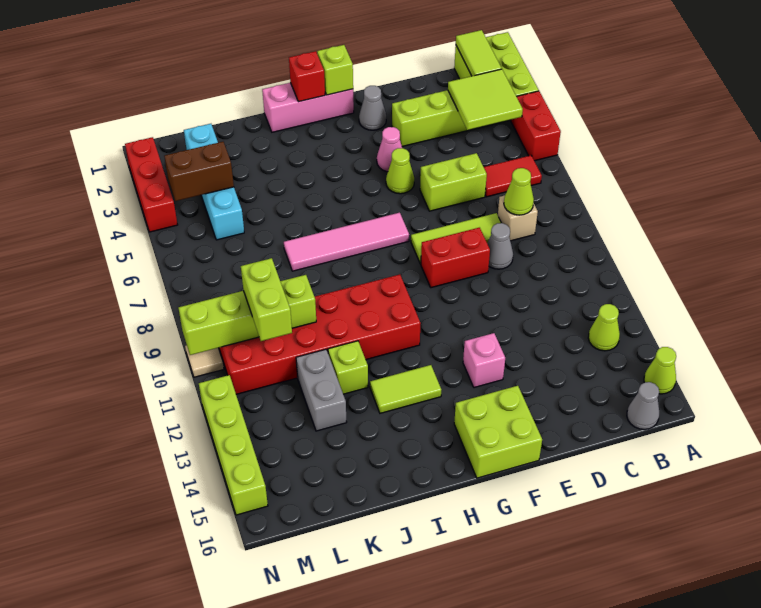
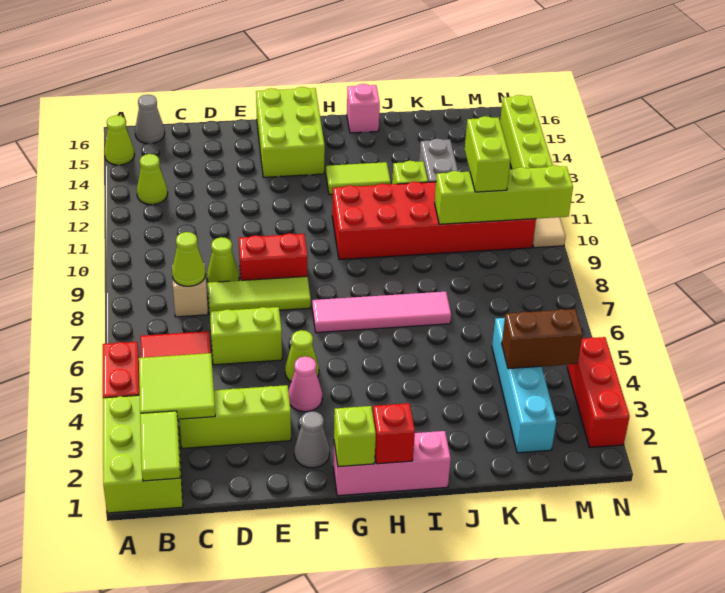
grey 1x1 cone [487,223,513,269] -> lime 1x1 cone [207,237,239,282]
pink 1x1 brick [463,333,505,388] -> pink 1x1 brick moved to [347,84,380,133]
lime 2x2 brick [454,386,542,478] -> lime 2x3 brick [256,87,325,177]

